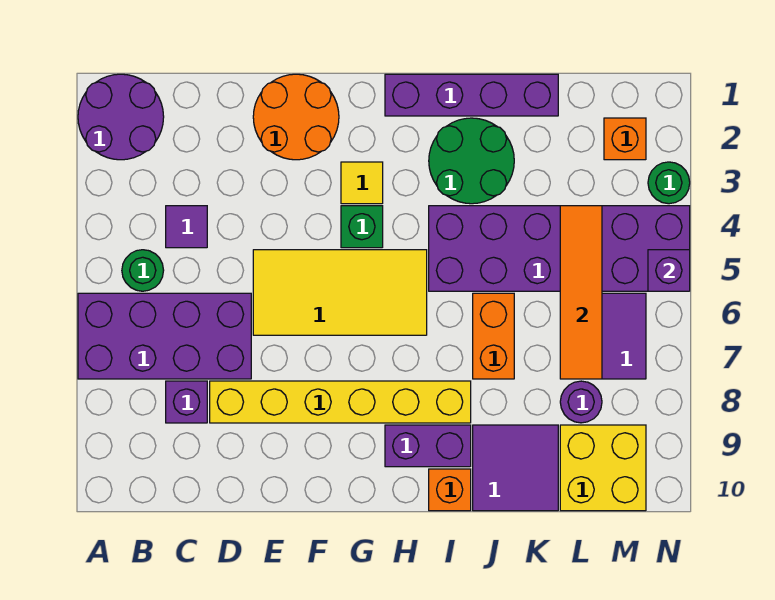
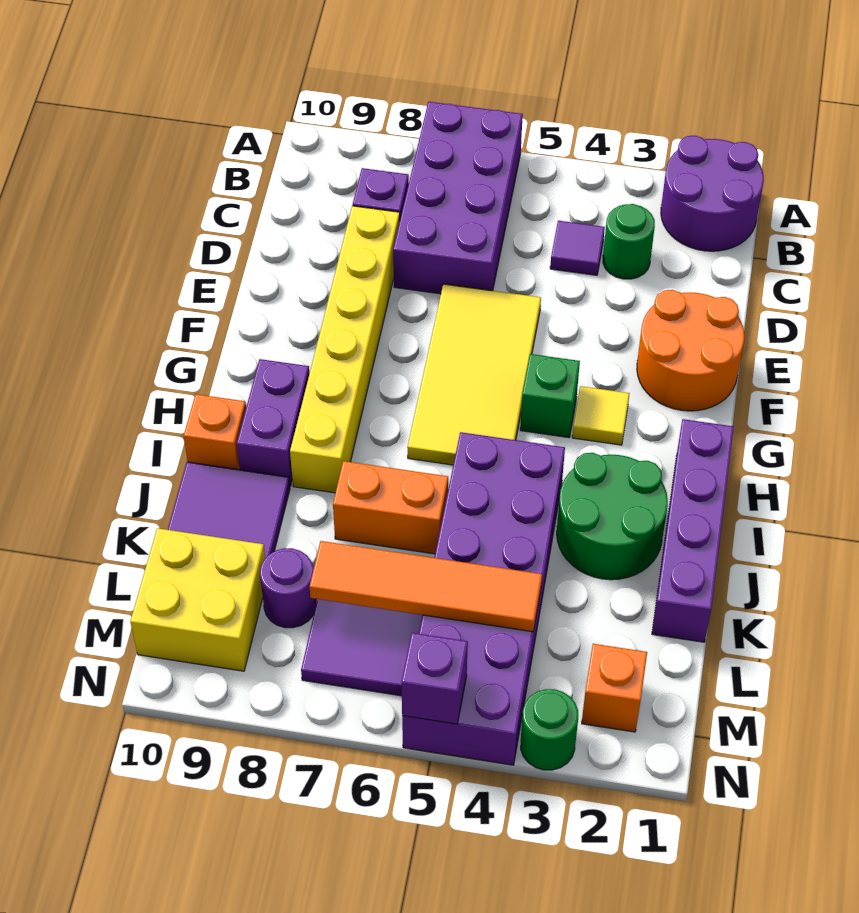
green 1x1 round brick [122,250,164,291] -> green 1x1 round brick moved to [603,204,655,279]

